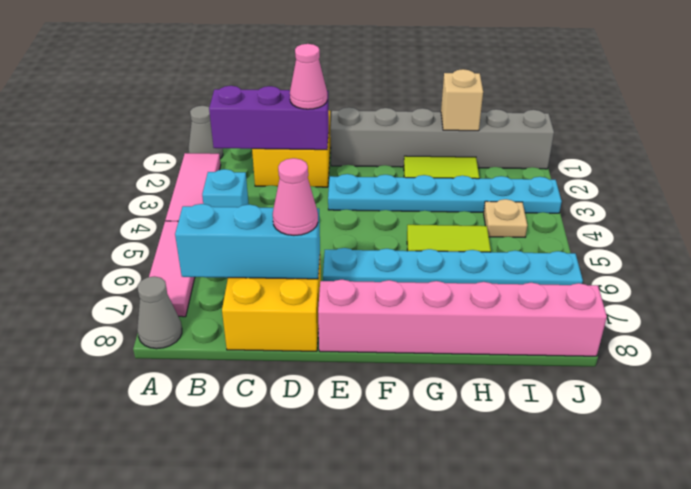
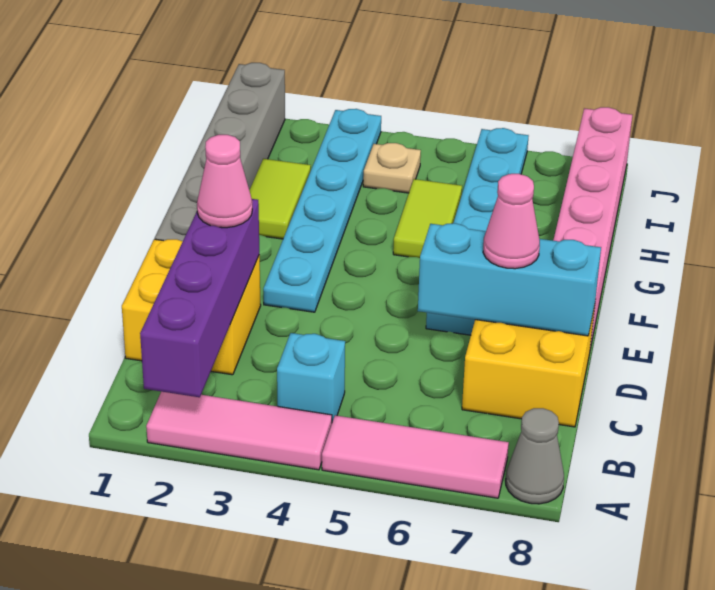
grey 1x1 cone [189,106,223,159] -> none
purple 1x3 brick [209,86,329,150] -> purple 1x4 brick [140,199,259,397]
cyan 1x3 brick [175,204,320,279] -> cyan 1x3 brick turned to [418,223,601,336]
tan 1x1 brick [441,69,483,131] -> none

